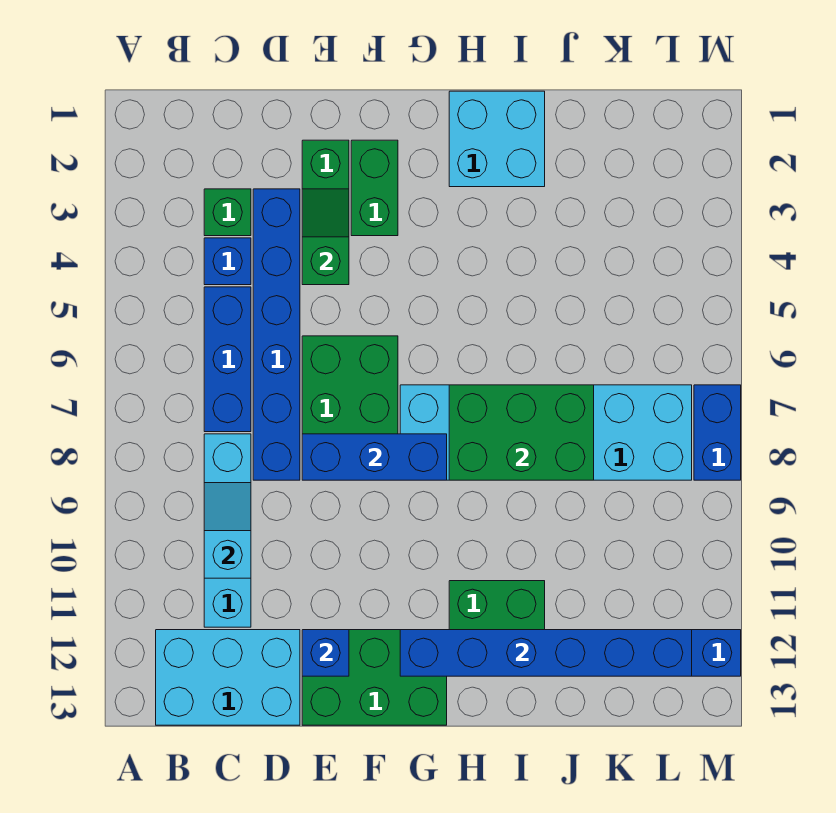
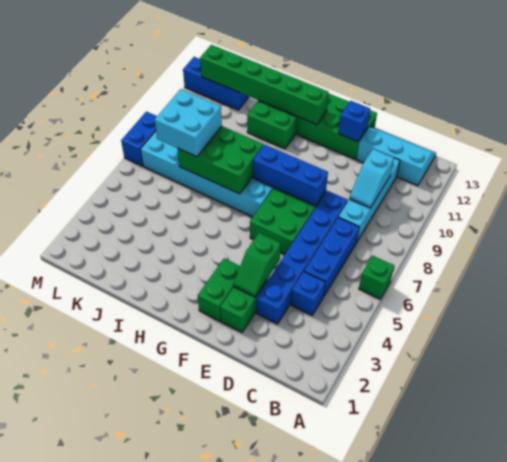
cyan 2x3 brick [156,630,300,725] -> cyan 2x3 slope [356,128,436,186]
green 1x1 brick [204,189,251,236] -> green 1x1 brick moved to [359,256,394,299]
blue 1x6 brick [400,630,692,676] -> green 1x6 brick [200,45,329,125]
cyan 2x2 brick [449,91,545,187] -> cyan 2x2 brick moved to [155,89,222,157]

